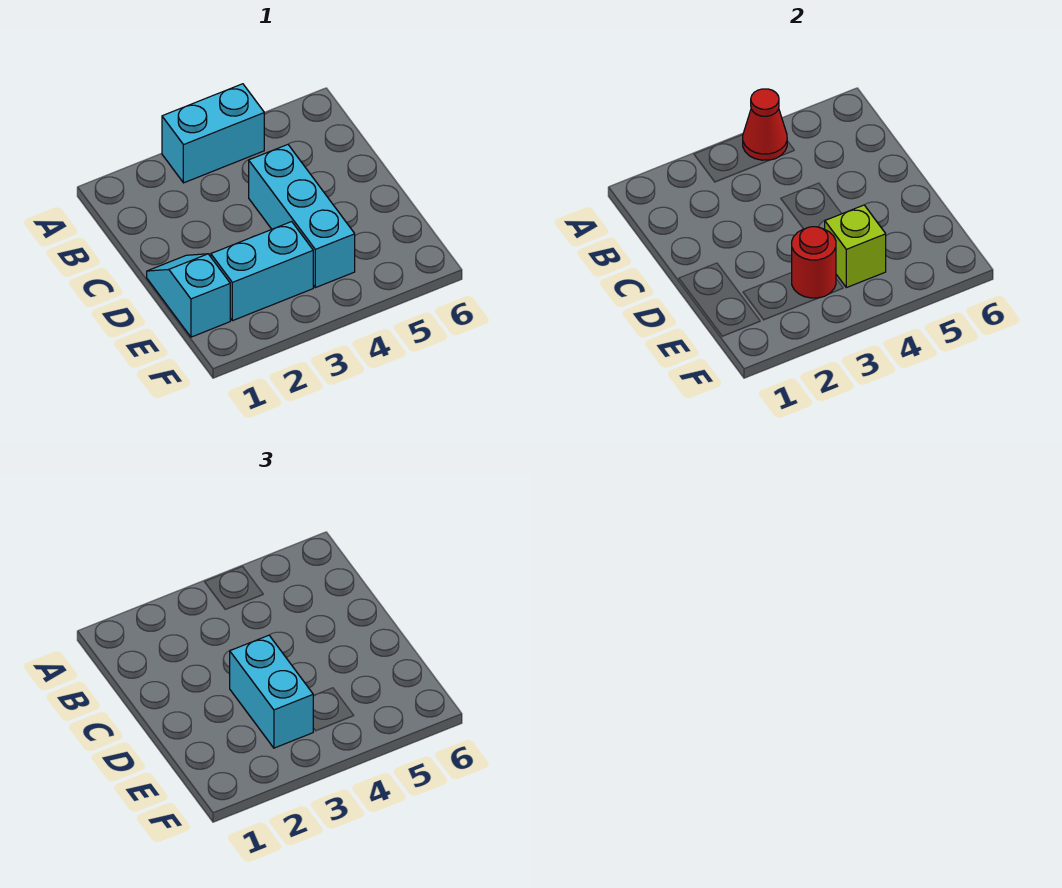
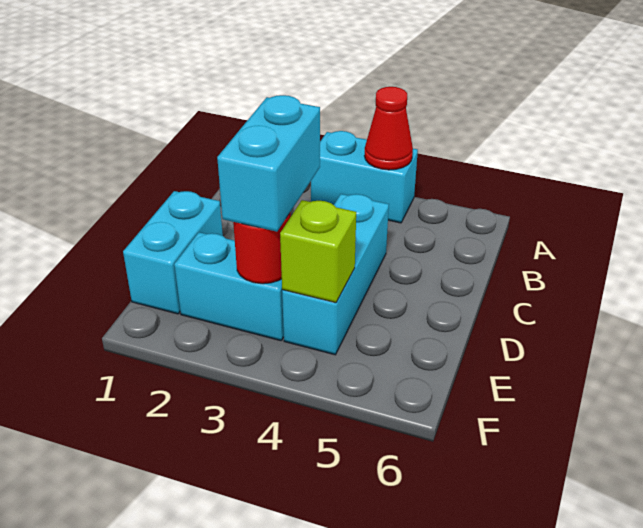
cyan 1x2 slope [147,254,230,337] -> cyan 1x2 brick [123,191,223,314]

